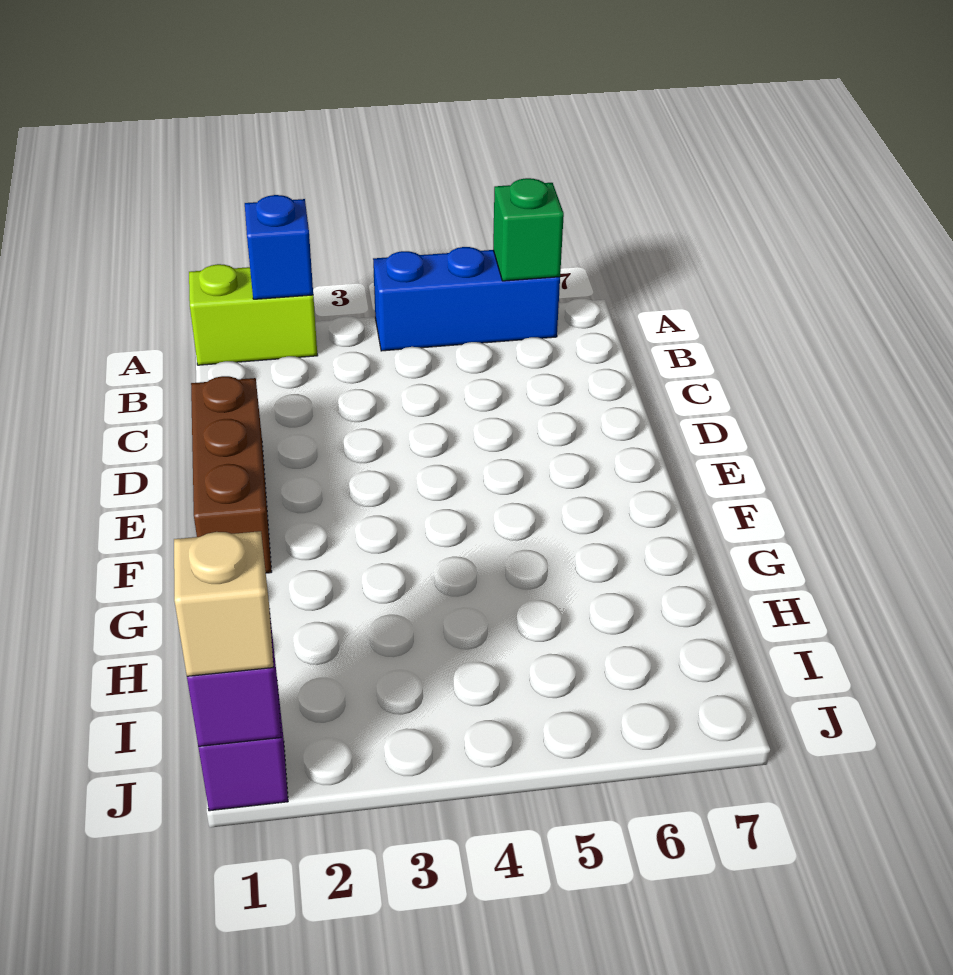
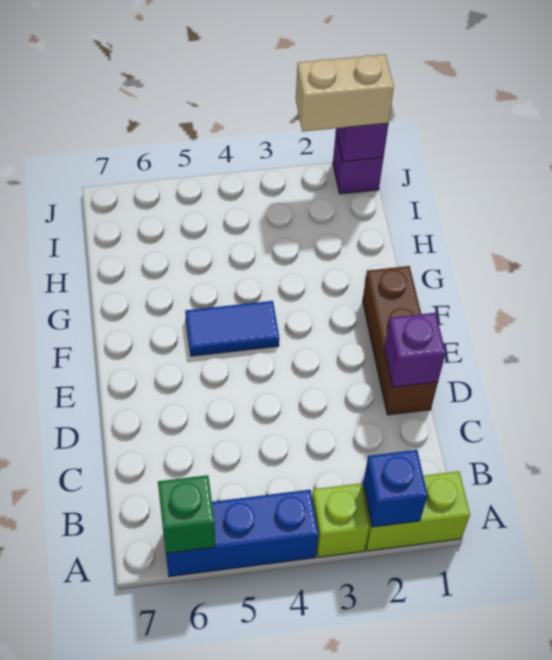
none -> lime 1x1 brick [312,483,369,557]
none -> purple 1x1 brick [384,313,446,387]
none -> blue 1x2 tile [185,301,279,356]
tan 1x1 brick [174,531,274,676] -> tan 1x2 brick [296,54,394,132]

